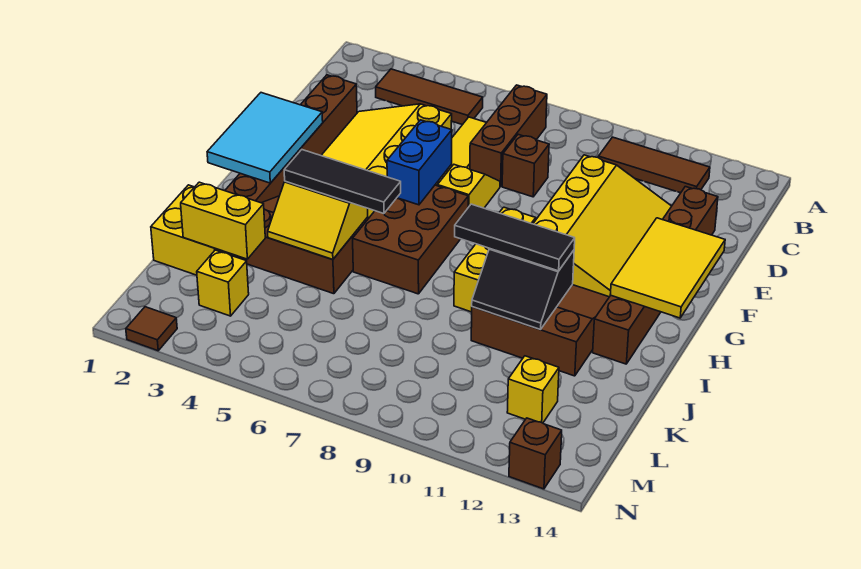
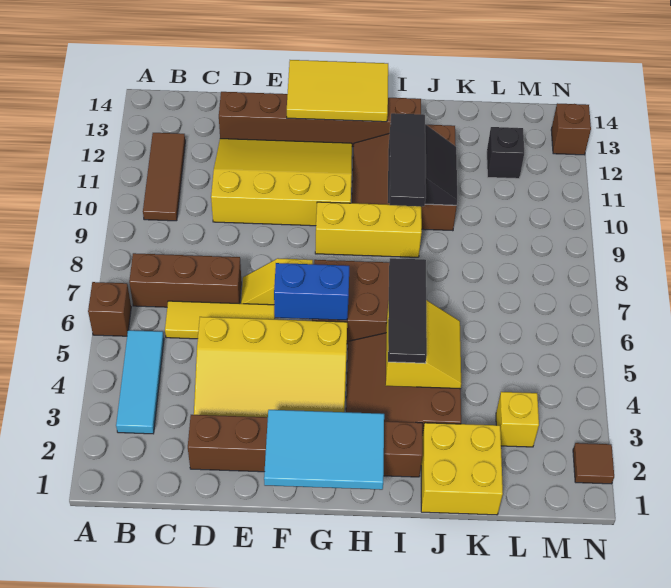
brown 1x3 tile [376,69,483,125] -> cyan 1x3 tile [116,330,164,434]
brown 1x1 brick [502,134,549,197] -> brown 1x1 brick moved to [88,282,131,336]
yellow 1x2 brick [181,182,265,259] -> none
yellow 1x1 brick [507,356,559,423] -> black 1x1 brick [487,127,524,179]

